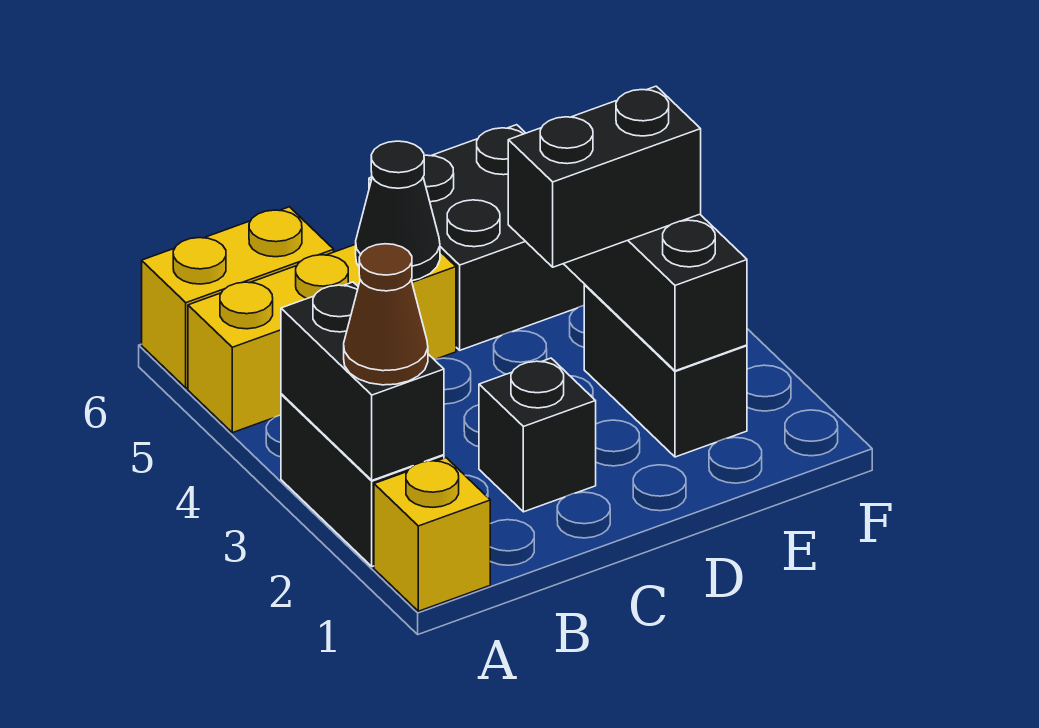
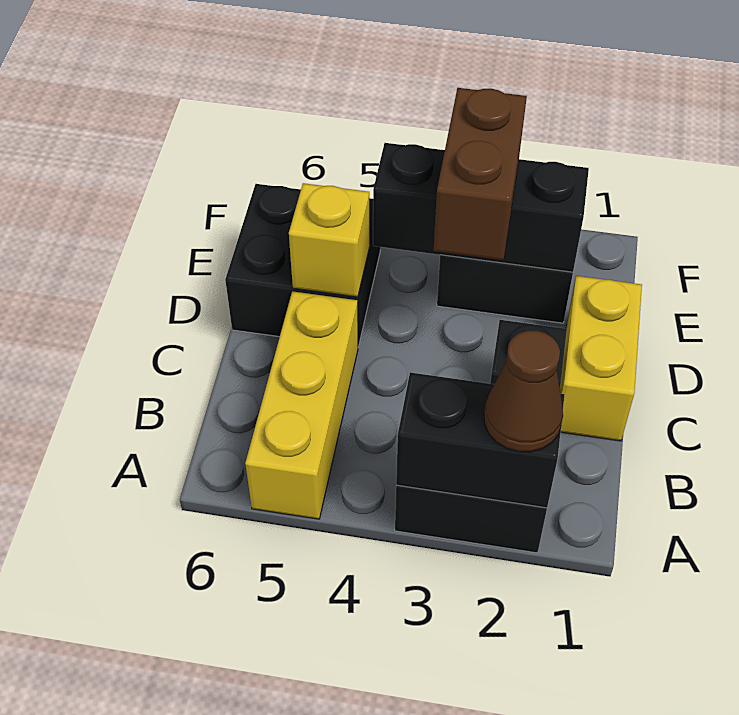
yellow 1x1 brick [374,458,490,611] -> yellow 1x1 brick moved to [289,183,369,297]
yellow 1x2 brick [142,207,334,388] -> yellow 1x2 brick moved to [560,276,642,441]
black 1x1 cone [356,141,440,281] -> none
black 1x2 brick [508,86,701,267] -> brown 1x2 brick [433,88,527,260]

